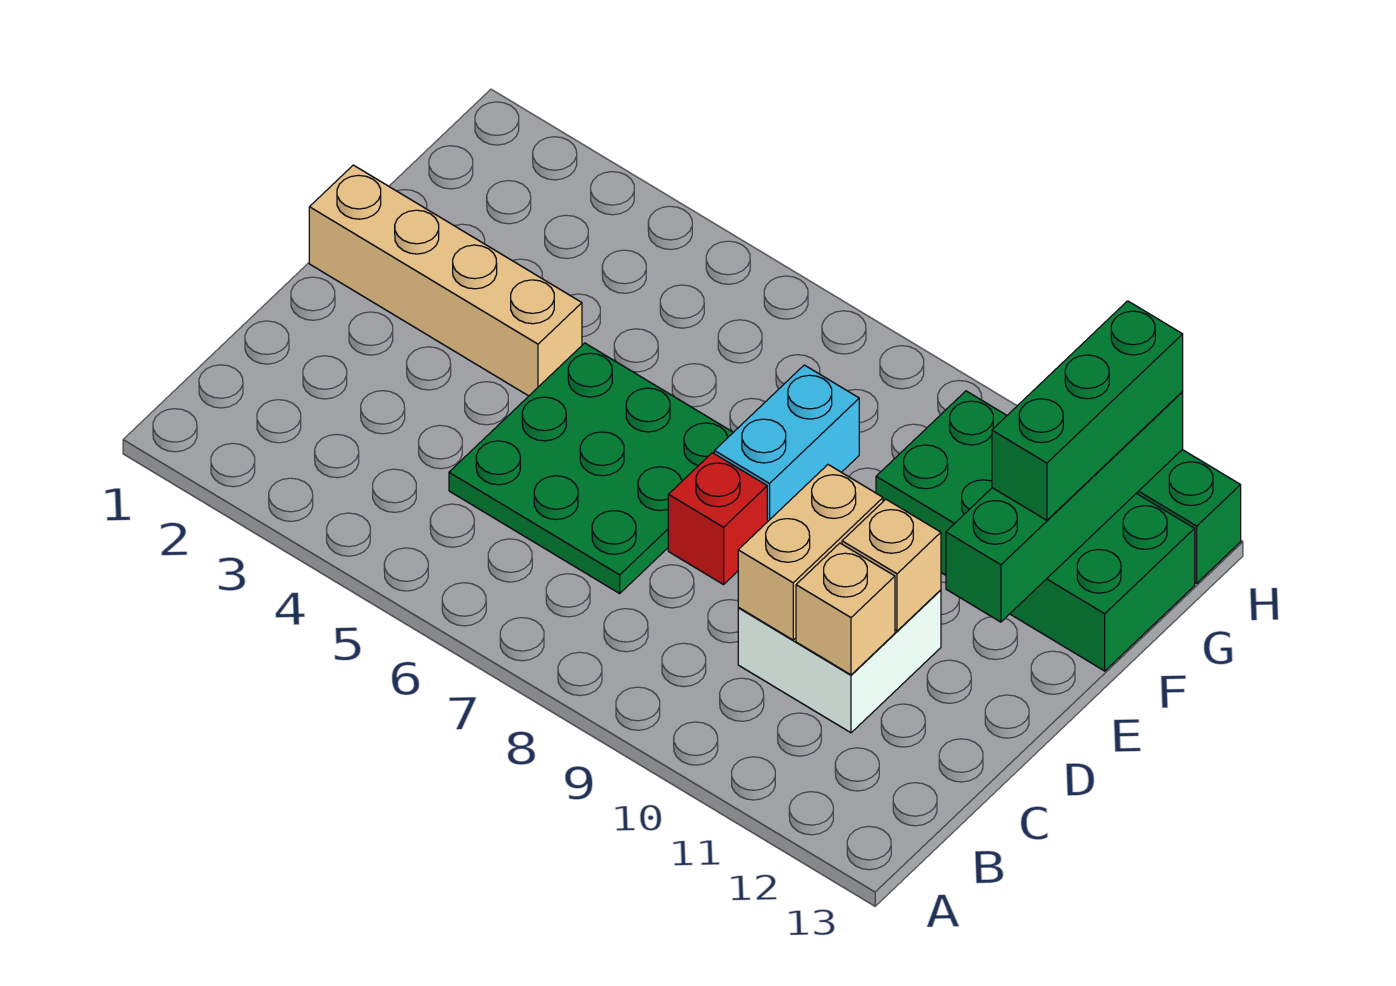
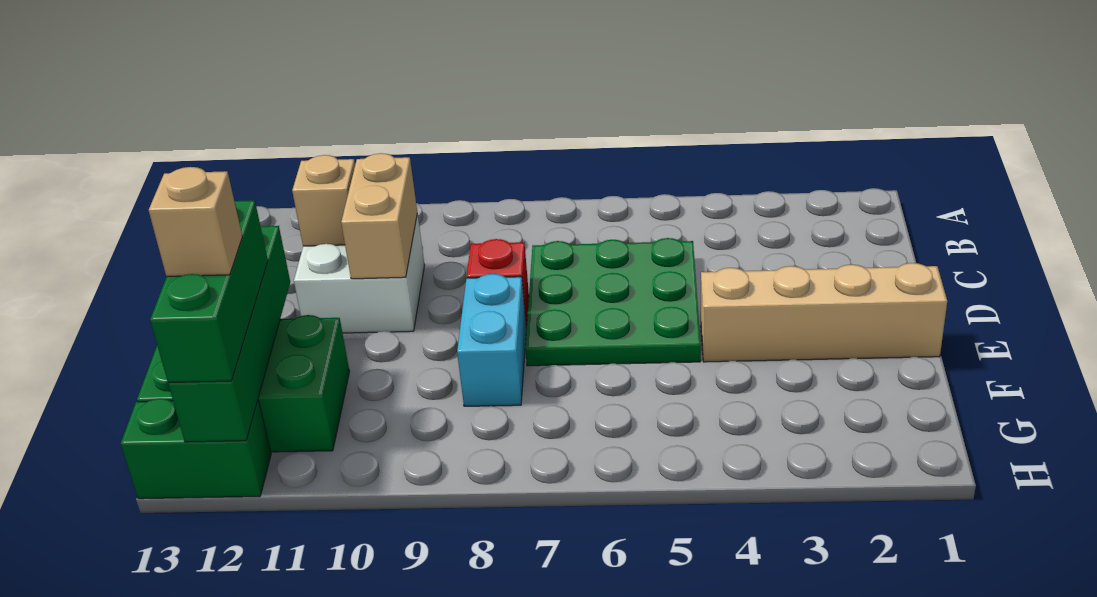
tan 1x1 brick [842,499,941,631] -> tan 1x1 brick moved to [149,167,242,276]
green 2x4 brick [876,391,1195,671] -> green 2x3 brick [137,315,349,452]

